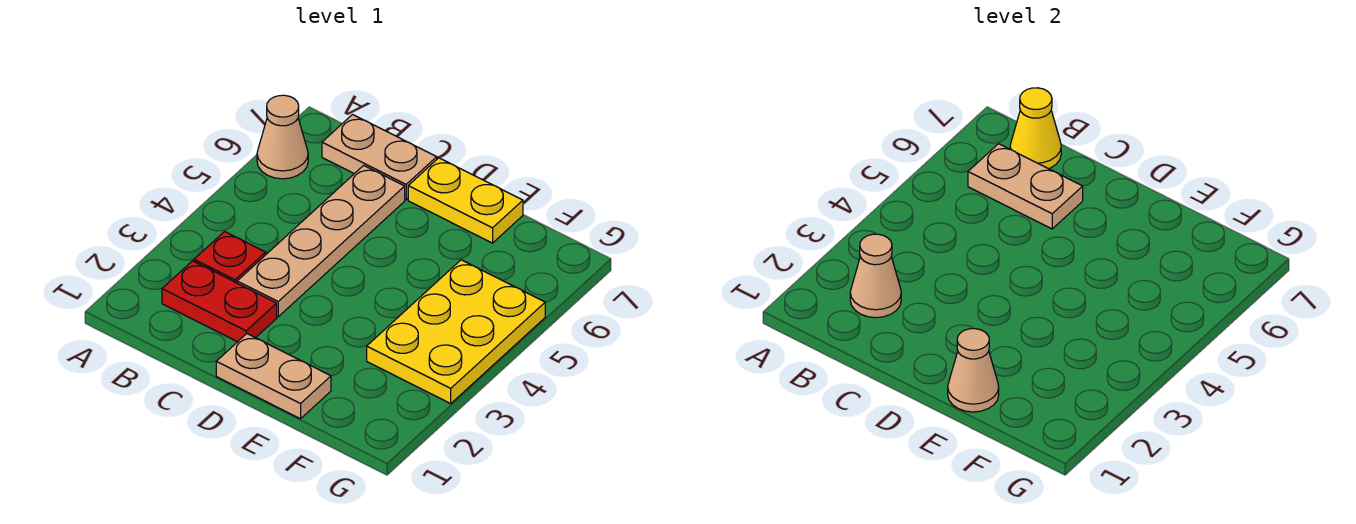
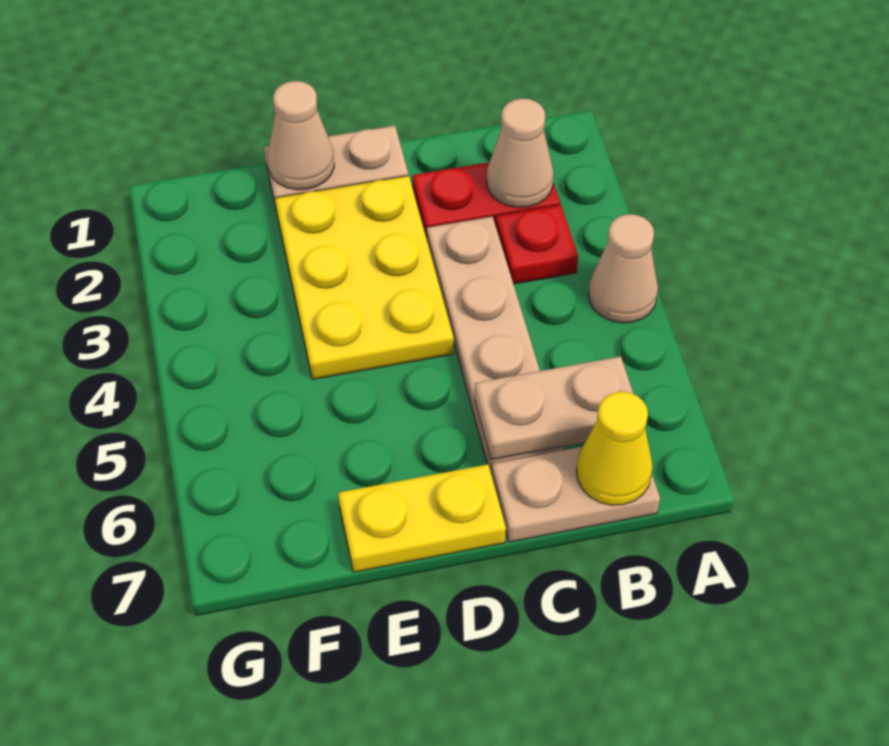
tan 1x1 cone [257,95,308,179] -> tan 1x1 cone moved to [588,214,658,323]
yellow 2x3 plate [367,260,545,404] -> yellow 2x3 plate moved to [275,176,454,380]

